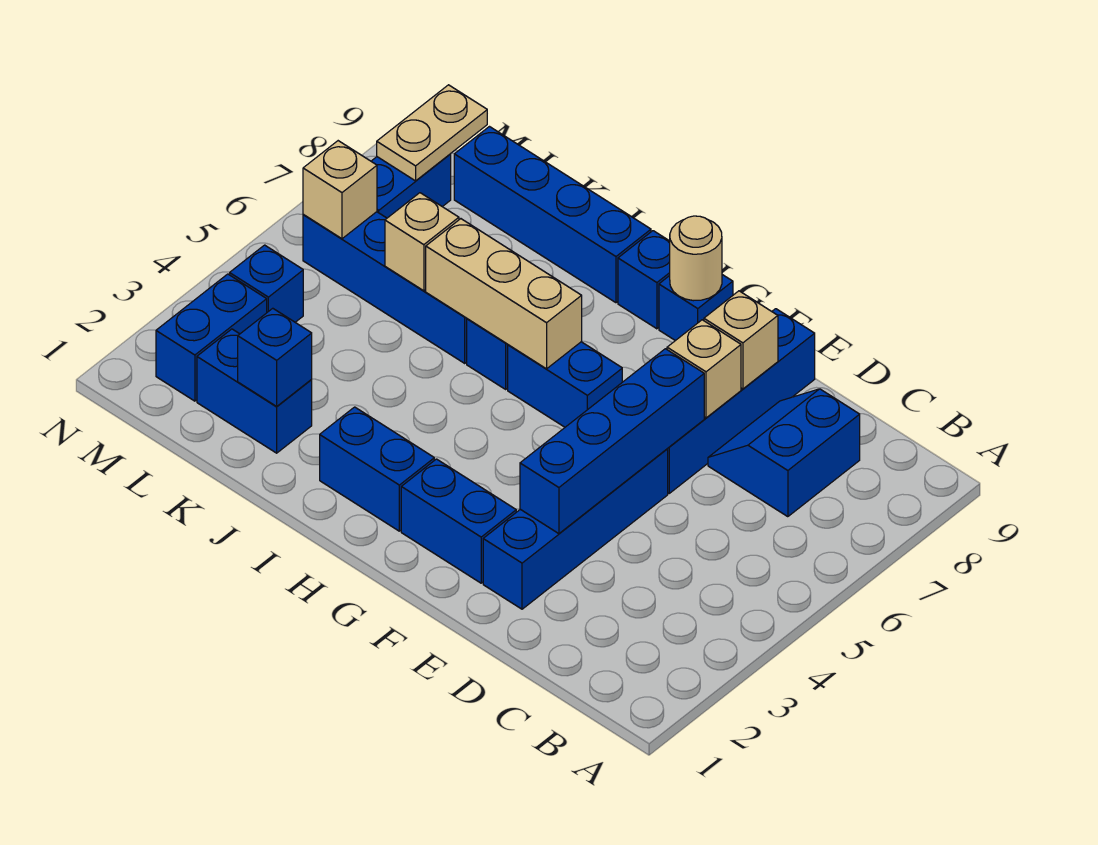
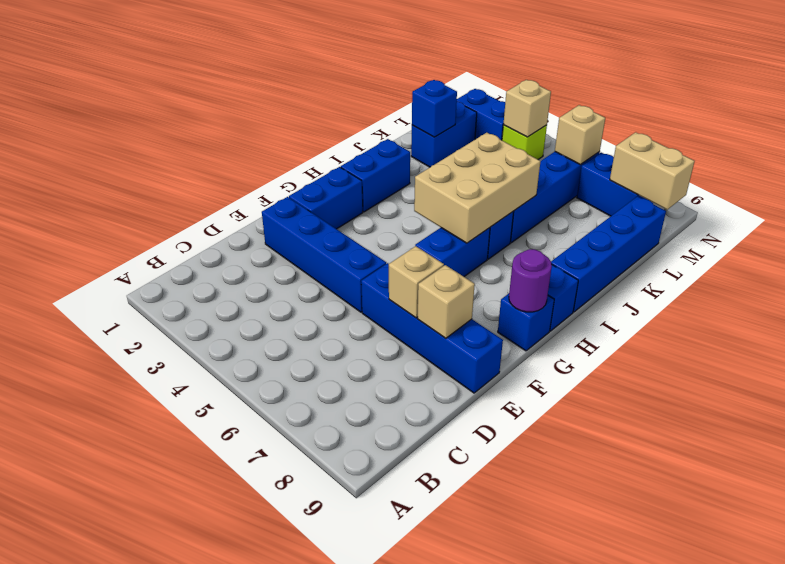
blue 2x2 slope [708,389,860,517] -> none
blue 1x4 brick [520,349,704,534] -> none
tan 1x1 round brick [670,216,722,301] -> purple 1x1 round brick [509,249,552,312]
tan 1x3 brick [426,219,582,369] -> tan 2x3 brick [414,133,541,243]
tan 1x1 brick [385,193,459,291] -> tan 1x1 brick moved to [503,80,551,137]
blue 1x1 brick [230,245,303,322] -> lime 1x1 brick [502,125,547,159]
tan 1x2 plate [377,85,487,181] -> tan 1x2 brick [610,132,695,210]

